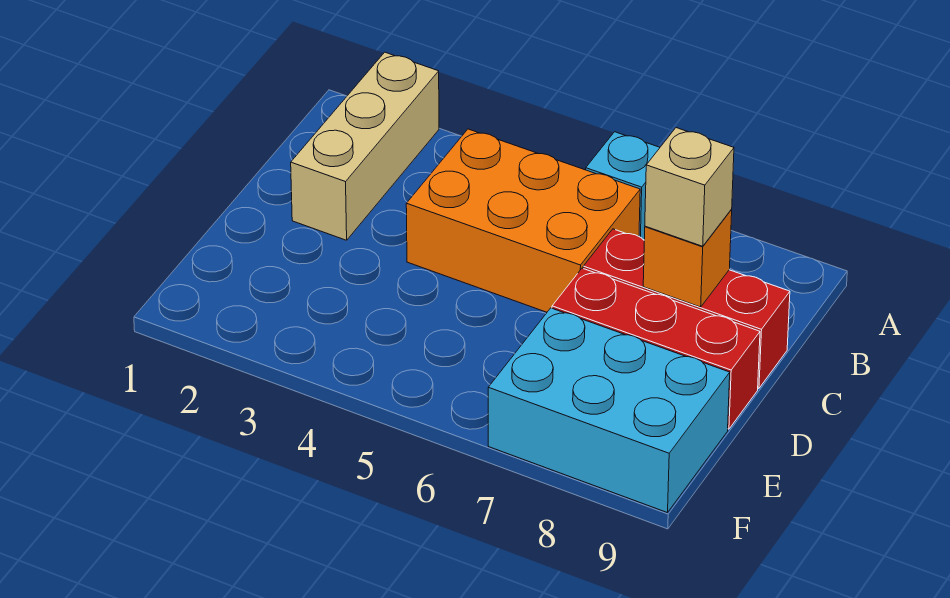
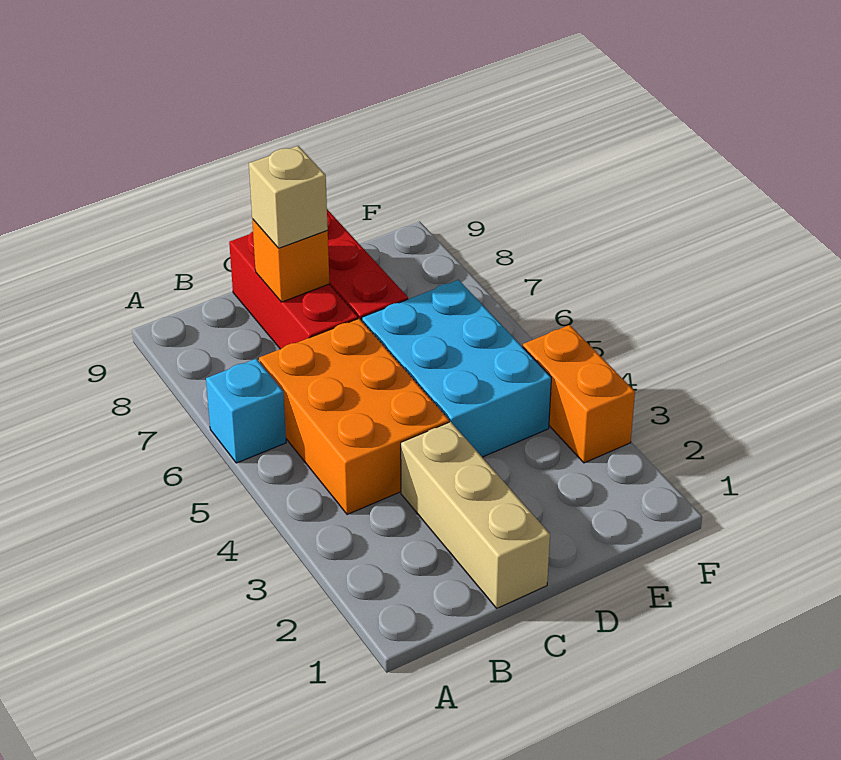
tan 1x3 brick [291,52,439,240] -> tan 1x3 brick turned to [401,422,550,608]
cyan 2x3 brick [488,308,730,513] -> cyan 2x3 brick moved to [362,280,551,457]
none -> orange 1x2 brick [523,325,635,463]

